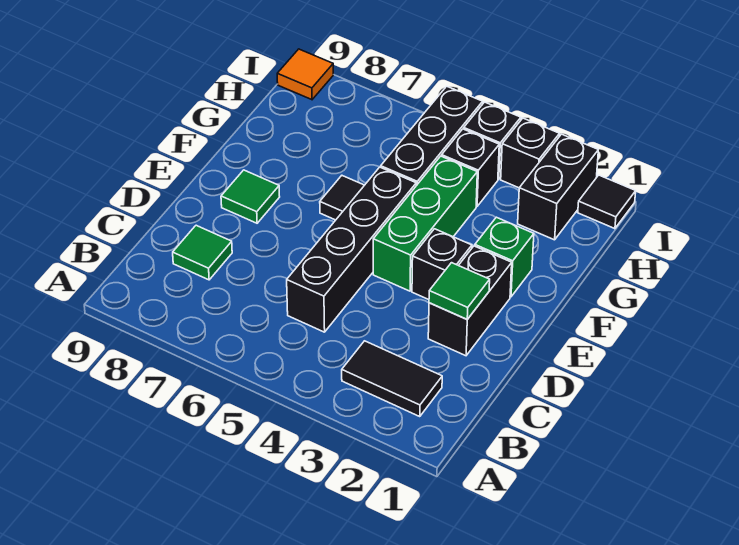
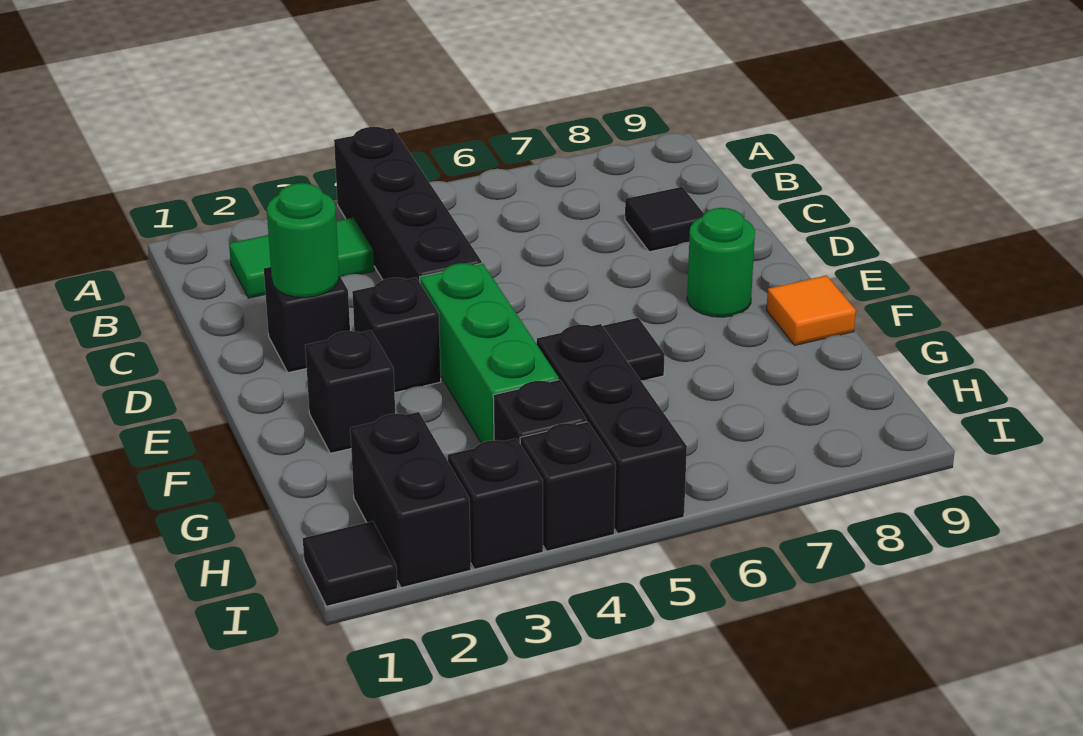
black 1x2 tile [342,341,442,416] -> green 1x2 tile [229,218,374,298]
black 1x4 brick [287,167,416,332] -> black 1x4 brick moved to [334,127,482,282]
green 1x1 tile [173,225,232,280] -> black 1x1 tile [625,187,704,252]
black 1x2 brick [428,246,512,356] -> black 1x1 brick [264,267,350,373]
green 1x1 tile [429,263,490,319] -> green 1x1 round brick [267,183,339,298]
green 1x1 tile [221,170,280,223] -> green 1x1 round brick [687,208,755,317]
green 1x1 brick [475,217,534,297] -> black 1x1 brick [305,330,395,453]
orange 1x1 tile [277,49,333,100] -> orange 1x1 tile moved to [767,275,856,345]

